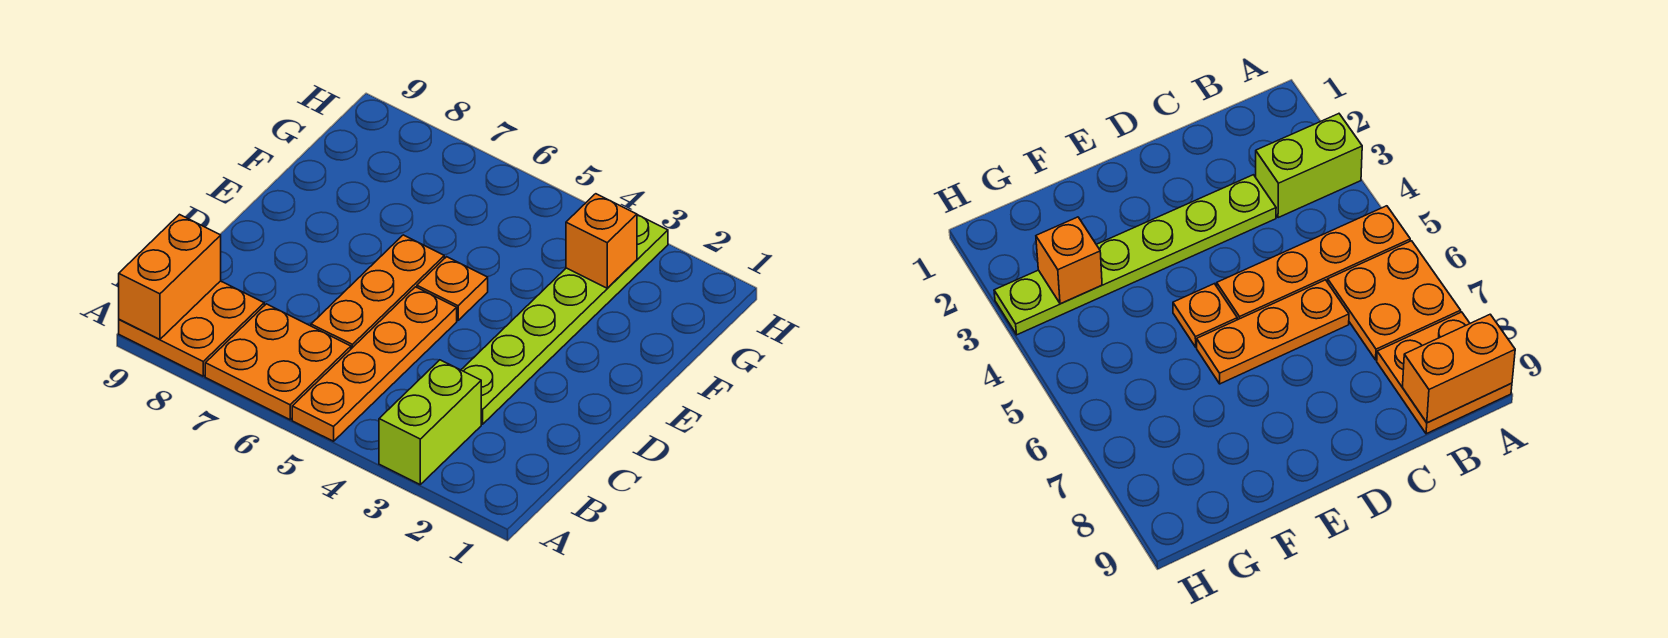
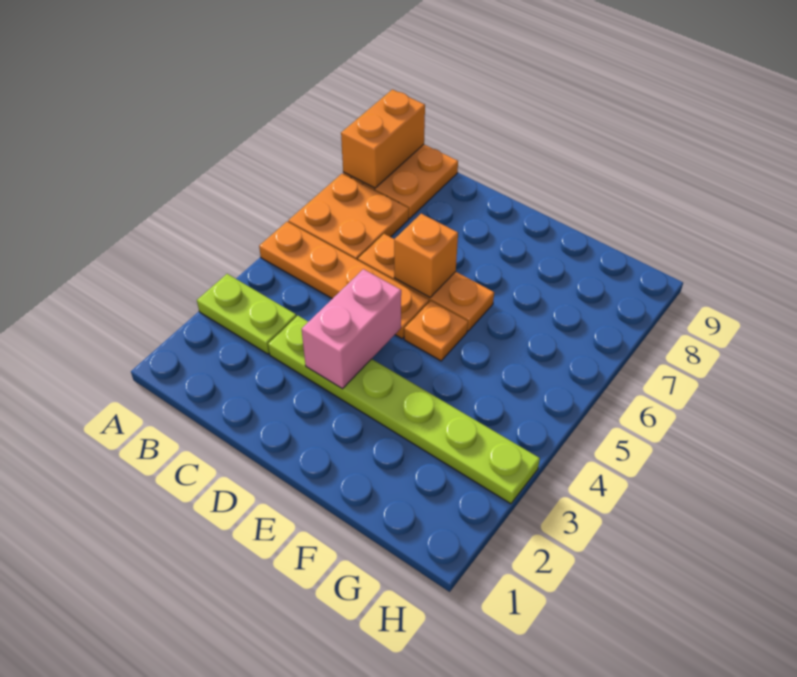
lime 1x2 brick [379,360,481,484] -> lime 1x2 plate [197,274,296,354]
orange 1x2 brick [119,215,221,340] -> orange 1x2 brick turned to [341,90,425,188]
none -> pink 1x2 brick [302,269,401,389]
orange 1x1 brick [566,194,637,288] -> orange 1x1 brick moved to [394,214,458,297]

